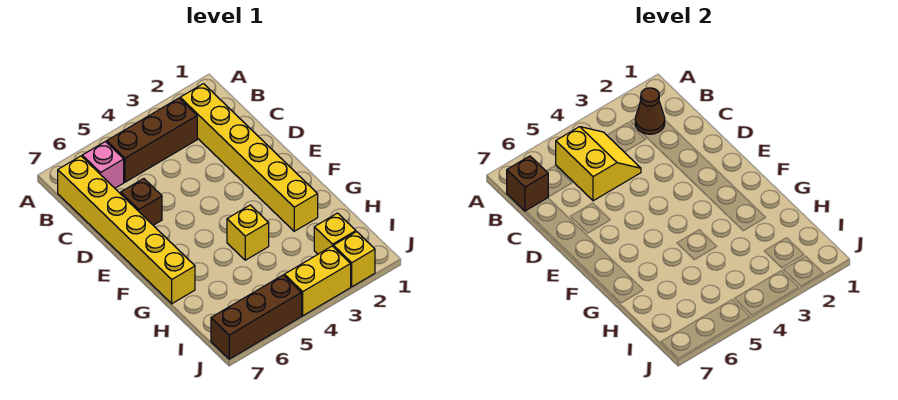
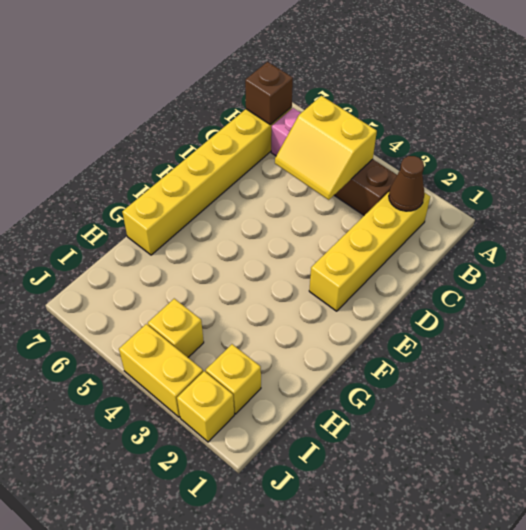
yellow 1x6 brick [180,84,318,231] -> yellow 1x4 brick [309,192,430,311]
yellow 2x2 slope [556,127,641,201] -> yellow 2x2 slope turned to [275,96,377,200]
brown 1x1 brick [121,179,162,225] -> none
yellow 1x1 brick [227,205,269,260] -> yellow 1x1 brick moved to [148,299,204,357]
brown 1x3 brick [211,275,302,359] -> none

